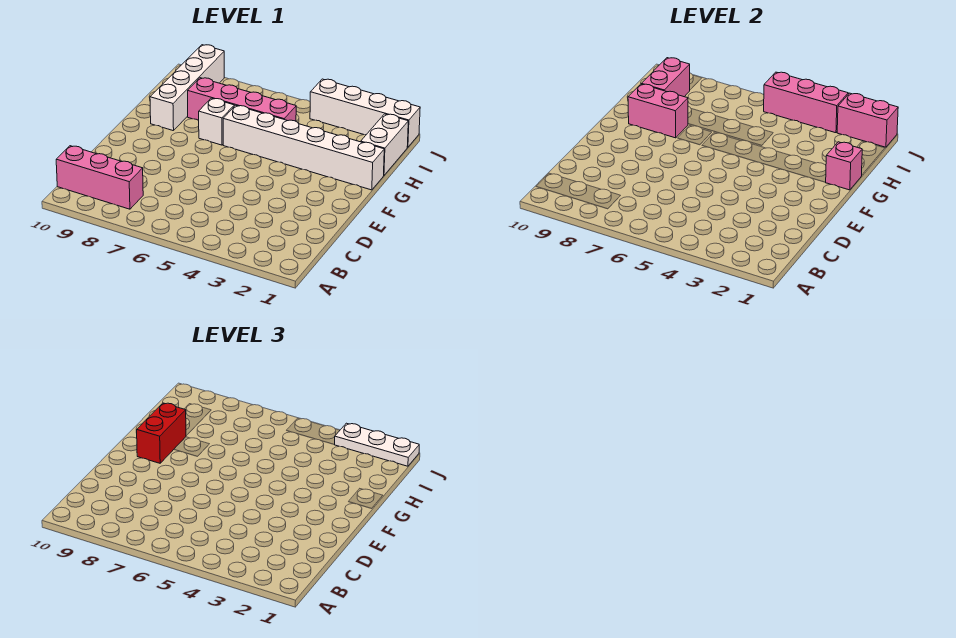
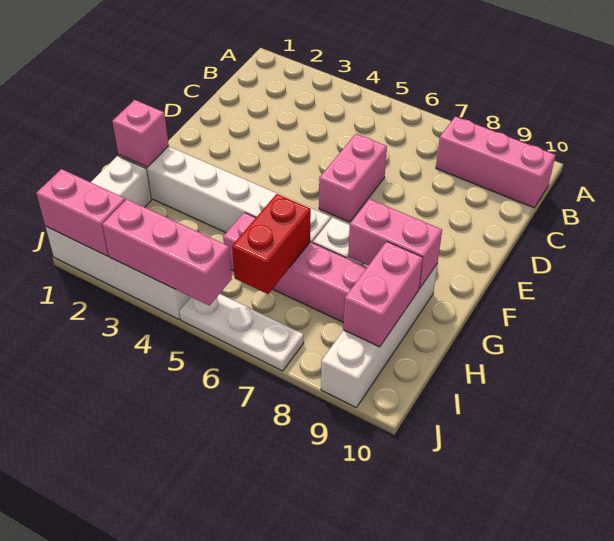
none -> pink 1x2 brick [319,134,387,222]
red 1x2 brick [137,403,186,463] -> red 1x2 brick moved to [232,194,311,294]
white 1x3 plate [334,423,419,466] -> white 1x3 plate moved to [179,294,304,371]

